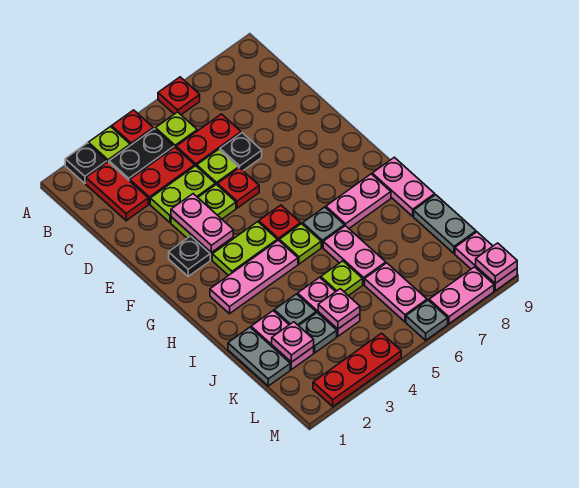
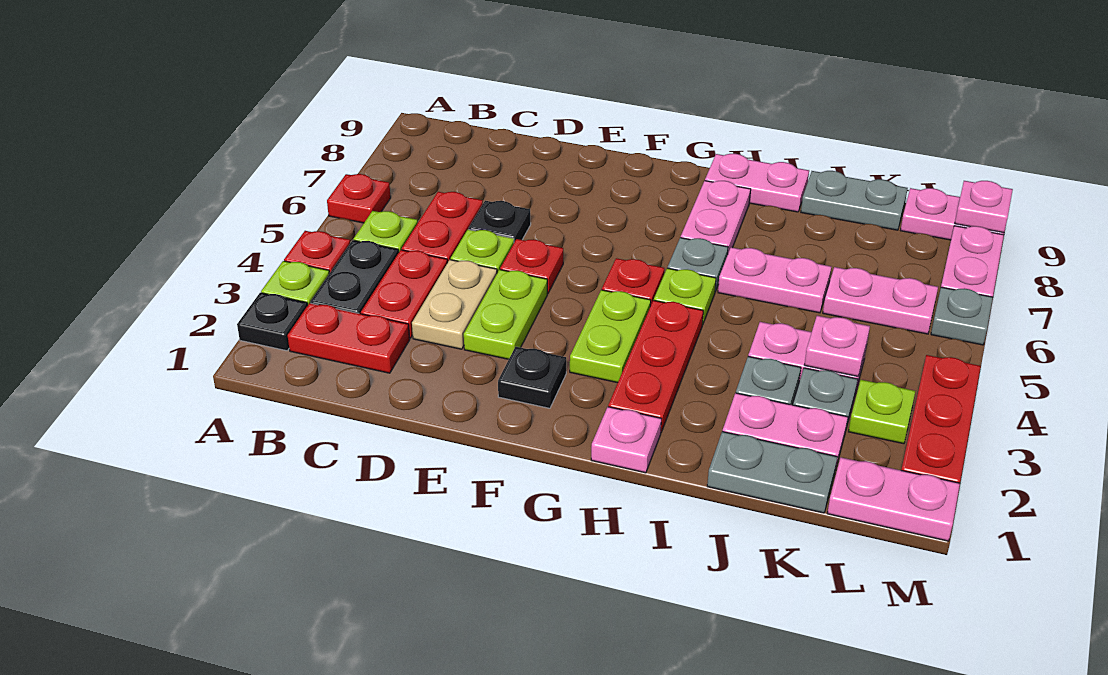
lime 1x2 plate [150,166,215,223] -> tan 1x2 plate [412,260,497,349]
pink 1x2 plate [171,194,233,252] -> pink 1x2 plate moved to [827,457,960,541]
pink 1x3 plate [210,240,298,314] -> red 1x3 plate [608,300,703,432]
lime 1x1 plate [321,261,363,296] -> lime 1x1 plate moved to [849,380,915,444]
pink 1x1 plate [272,322,314,362] -> pink 1x1 plate moved to [591,407,661,473]

